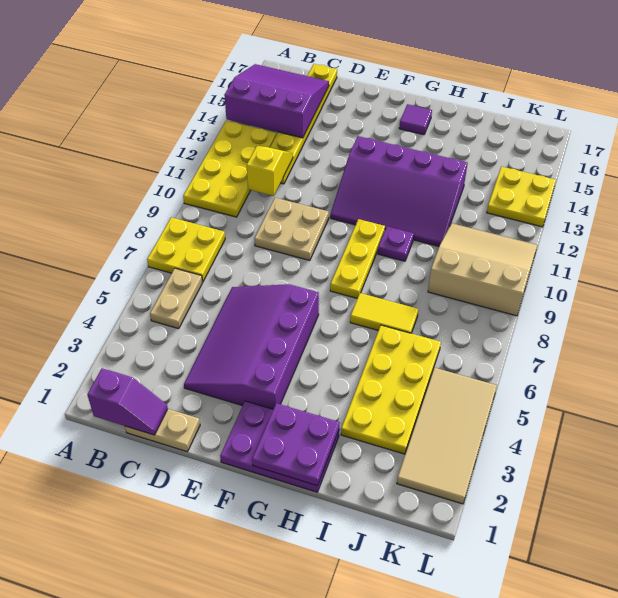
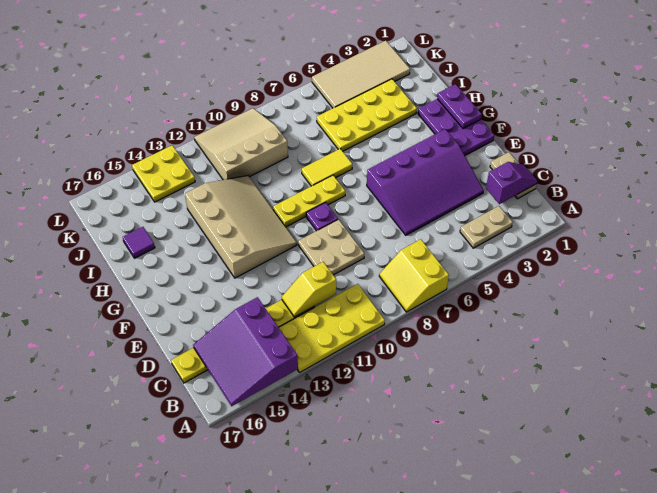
yellow 2x2 plate [147,217,225,282] -> yellow 2x2 slope [379,239,449,312]
purple 1x2 slope [87,368,168,435] -> purple 1x2 slope turned to [486,162,537,204]
tan 1x2 plate [150,268,202,329] -> tan 1x2 plate moved to [460,206,513,248]
purple 3x4 slope [330,136,468,246] -> tan 3x4 slope [185,176,297,278]
purple 2x2 plate [252,403,340,486] -> purple 1x2 plate [437,84,482,129]
purple 1x1 tile [399,104,432,135] -> purple 1x1 tile moved to [123,227,155,258]
yellow 1x2 tile [350,293,419,333] -> yellow 1x2 tile turned to [302,149,352,186]
purple 1x1 plate [378,227,414,261] -> purple 1x1 plate moved to [306,202,338,231]
tan 3x3 slope [428,223,537,316] -> tan 3x3 slope turned to [194,108,288,180]

